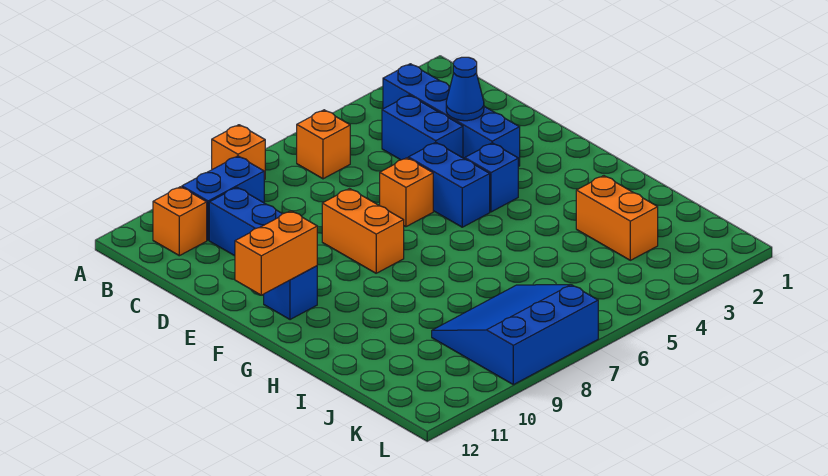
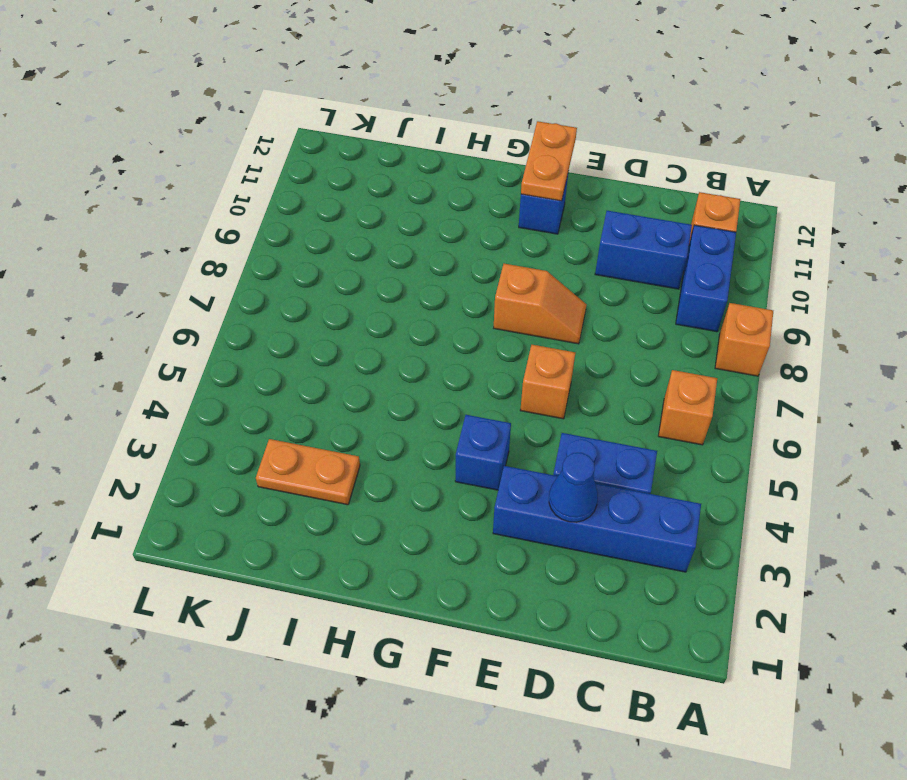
blue 1x2 brick [408,142,490,227] -> none
orange 1x2 brick [322,189,404,273] -> orange 1x2 slope [494,264,587,344]
orange 1x2 brick [235,211,317,295] -> orange 1x2 plate [521,121,577,201]
orange 1x2 brick [576,176,658,260] -> orange 1x2 plate [256,439,360,505]
blue 3x3 slope [432,285,598,385] -> none

